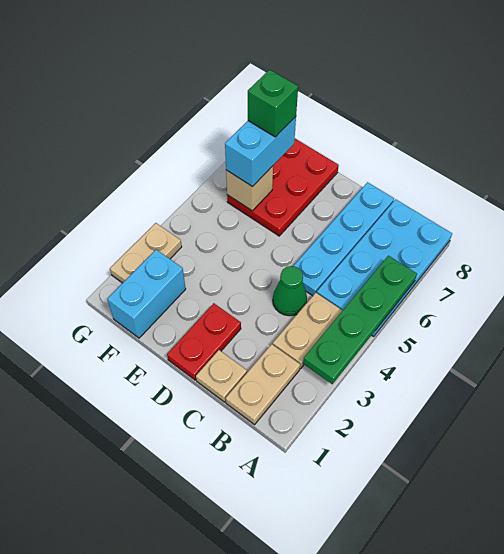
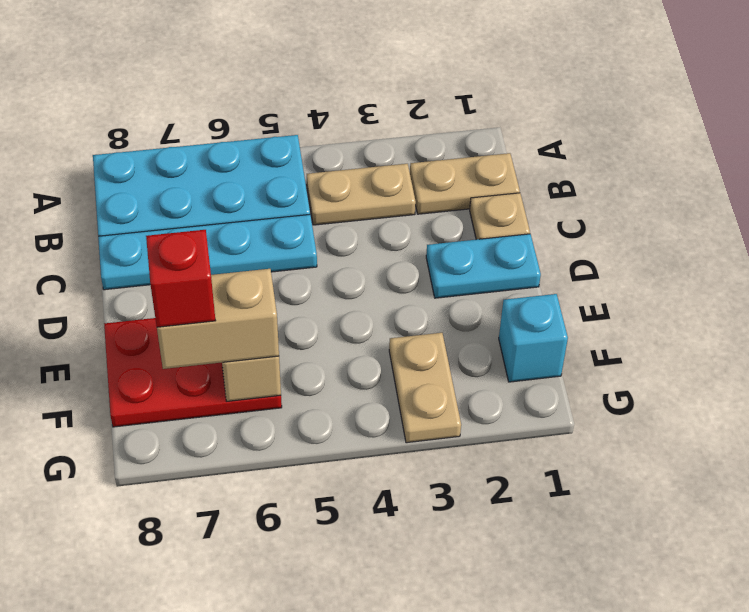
green 1x4 plate [303,256,417,384] -> none
green 1x1 cone [273,266,307,316] -> none
red 1x2 plate [167,303,241,380] -> cyan 1x2 plate [426,234,541,298]
cyan 1x2 brick [107,250,186,338] -> cyan 1x1 brick [499,294,568,382]
cyan 1x2 brick [225,117,296,187] -> tan 1x2 brick [157,269,279,369]
green 1x1 brick [248,70,298,137] -> red 1x1 brick [146,230,216,327]
tan 1x2 plate [110,223,182,283] -> tan 1x2 plate turned to [389,333,461,443]

